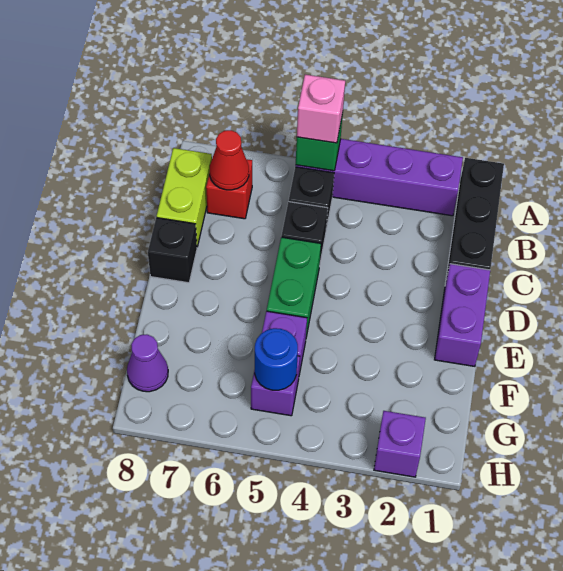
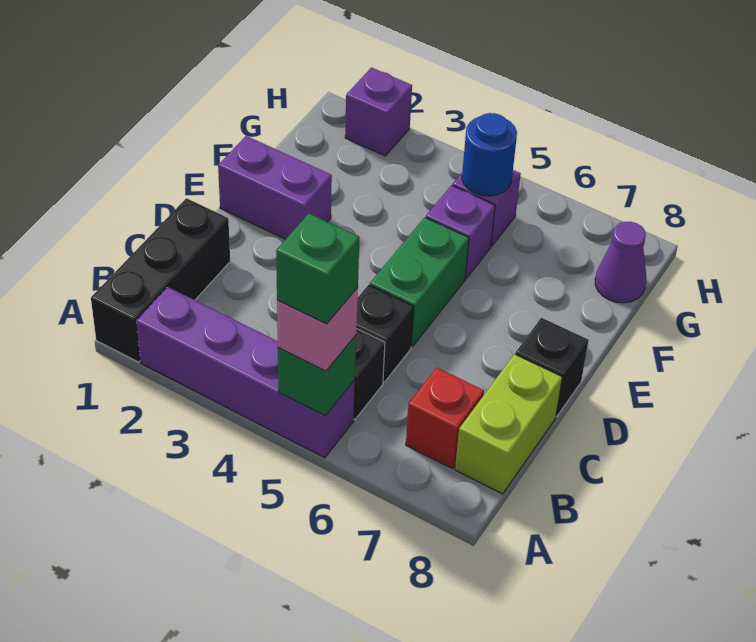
none -> green 1x1 brick [276,214,360,324]
red 1x1 cone [210,130,249,190] -> none
purple 1x2 brick [435,264,490,366] -> purple 1x2 brick turned to [218,136,332,239]

